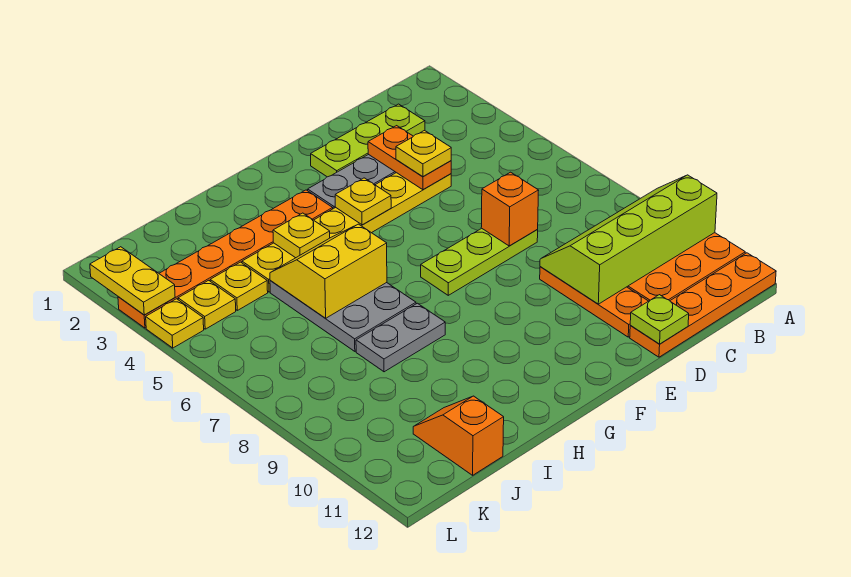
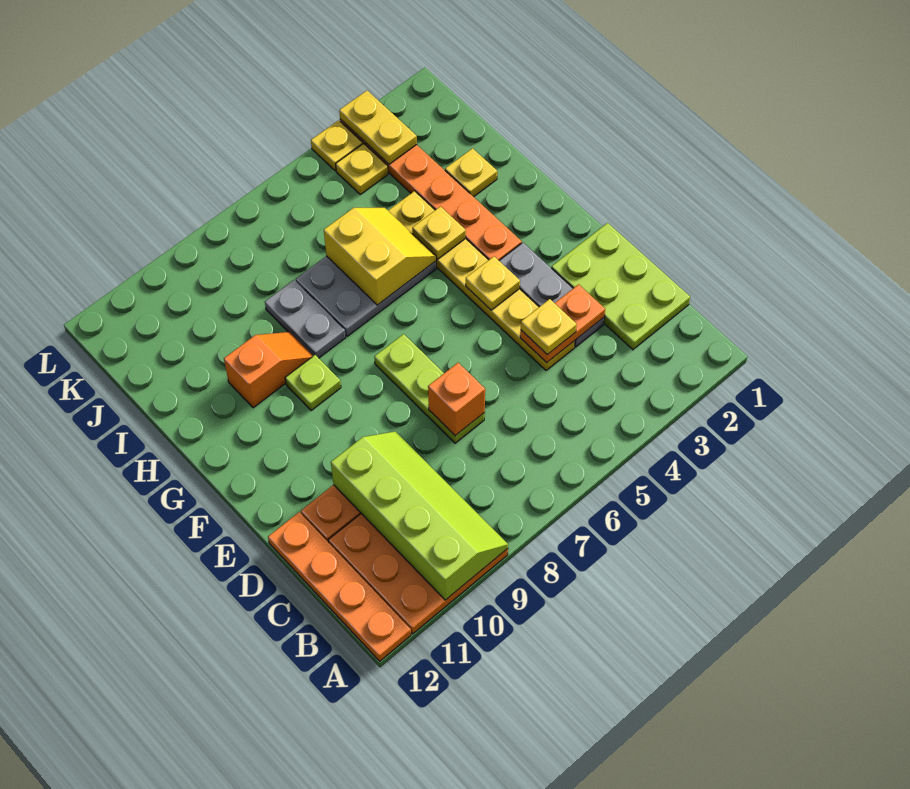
lime 1x3 plate [311,104,425,177] -> lime 2x3 plate [551,223,690,350]
lime 1x1 plate [630,295,689,344] -> lime 1x1 plate moved to [285,355,341,410]
yellow 1x1 plate [210,262,268,310] -> yellow 1x1 plate moved to [445,148,497,197]
orange 1x2 slope [413,396,504,475] -> orange 1x2 slope moved to [224,332,313,408]
yellow 1x2 plate [90,247,175,315] -> yellow 1x2 plate turned to [339,91,417,164]

